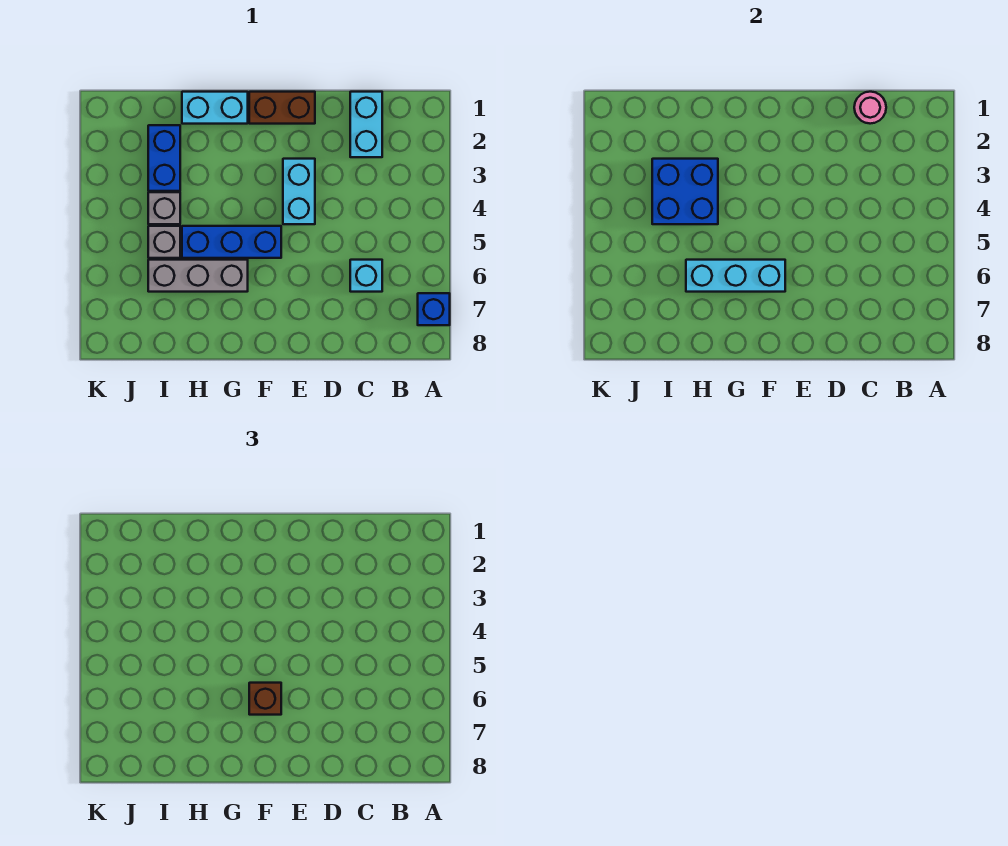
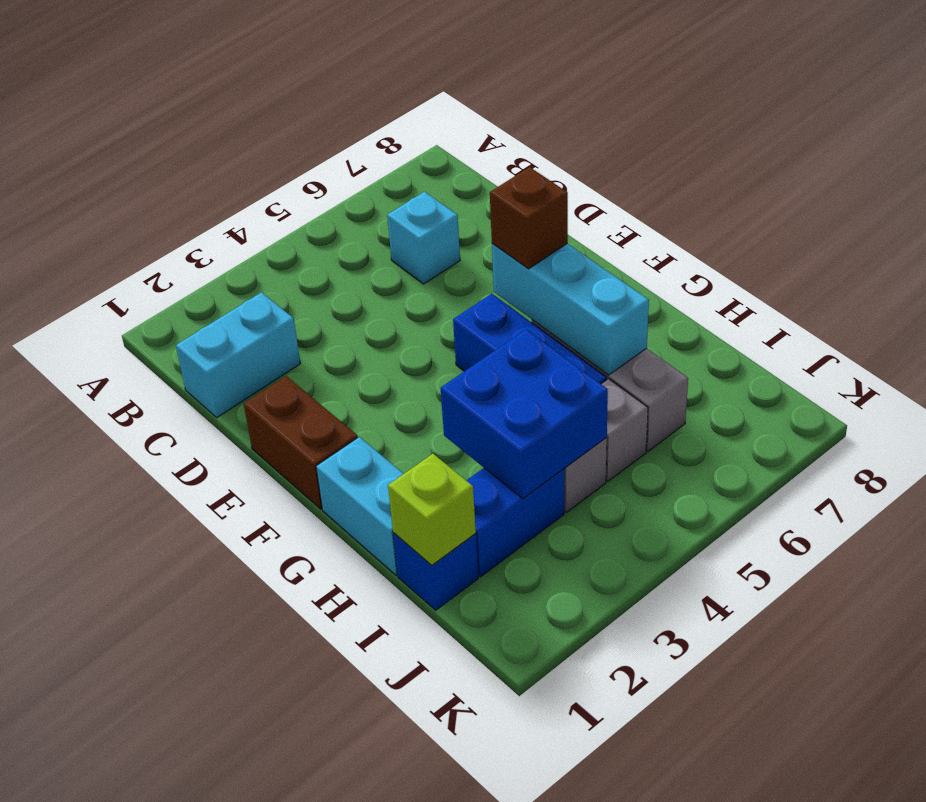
blue 1x1 brick [418,293,450,325] -> blue 1x1 brick moved to [393,533,478,610]
pink 1x1 round brick [854,92,886,124] -> none
cyan 1x2 brick [283,159,315,224] -> none
none -> lime 1x1 brick [388,454,476,565]

